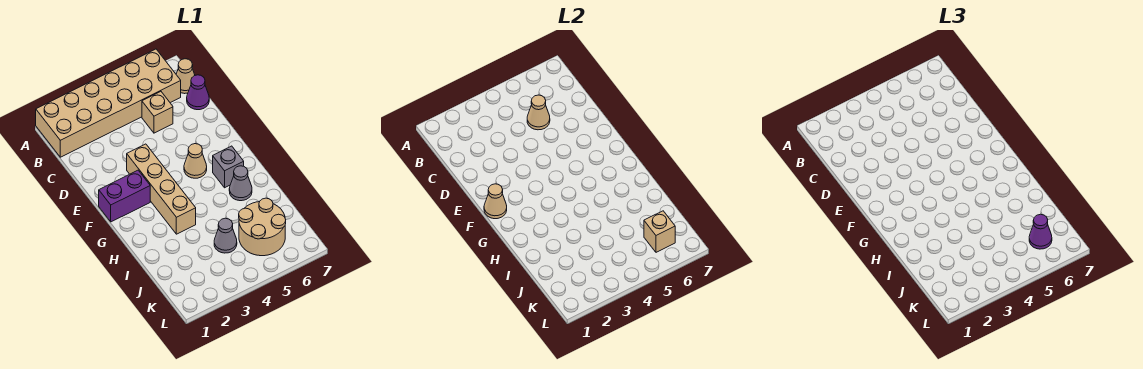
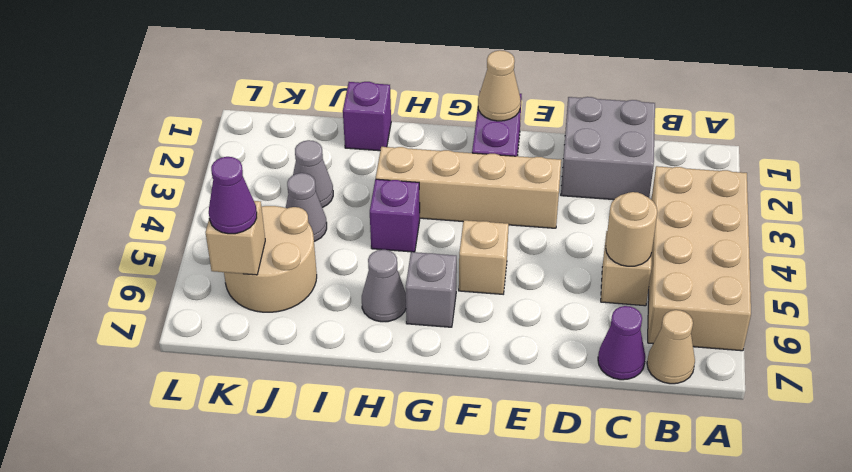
tan 2x6 brick [36,49,181,157] -> tan 2x4 brick [648,166,751,351]
none -> grey 2x2 brick [561,97,655,200]
tan 1x1 cone [527,95,550,130] -> tan 1x1 round brick [606,192,657,266]
tan 1x1 cone [184,144,207,178] -> tan 1x1 brick [459,220,509,294]
none -> purple 1x1 brick [370,179,420,252]
none -> purple 1x1 brick [343,82,391,151]
none -> grey 1x1 cone [293,140,333,208]

